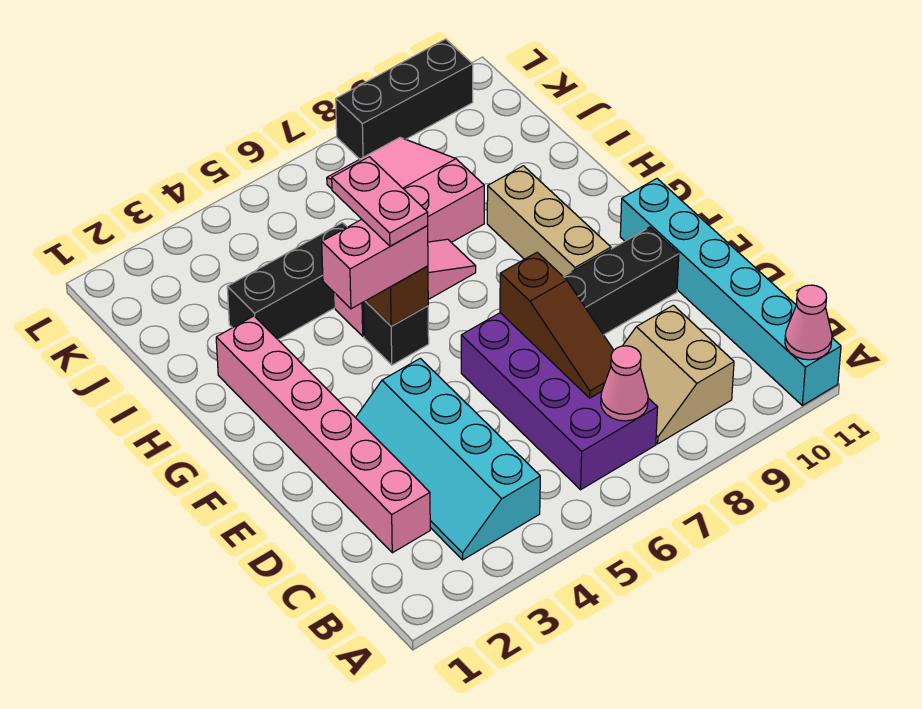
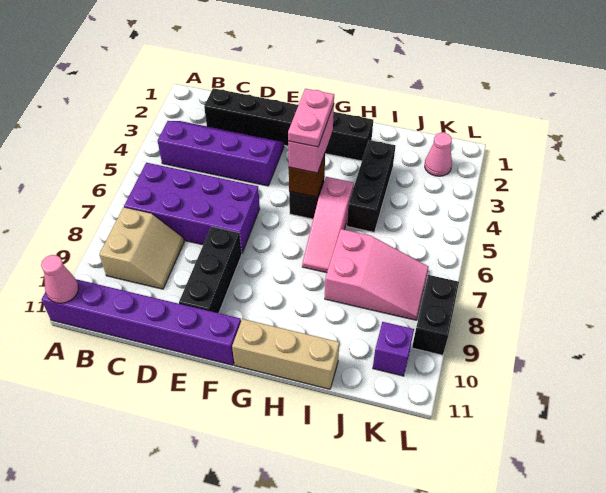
cyan 1x6 brick [620,179,841,405] -> purple 1x6 brick [42,279,241,365]
cyan 2x4 slope [355,358,540,560] -> purple 2x4 slope [158,121,284,186]
pink 1x1 cone [601,346,648,421] -> pink 1x1 cone moved to [425,133,452,176]
tan 2x2 slope [623,305,734,444] -> tan 2x2 slope turned to [99,207,184,289]
pink 1x6 brick [216,316,430,553] -> black 1x6 brick [204,88,373,161]
brown 1x3 slope [500,252,614,398] -> none
tan 1x3 brick [487,166,611,276] -> tan 1x3 brick moved to [232,319,339,389]
pink 1x2 plate [332,157,428,246] -> pink 1x2 plate turned to [288,89,334,147]
none -> purple 1x1 brick [373,322,414,376]
black 1x3 brick [336,39,473,159] -> black 1x2 brick [412,275,459,355]

